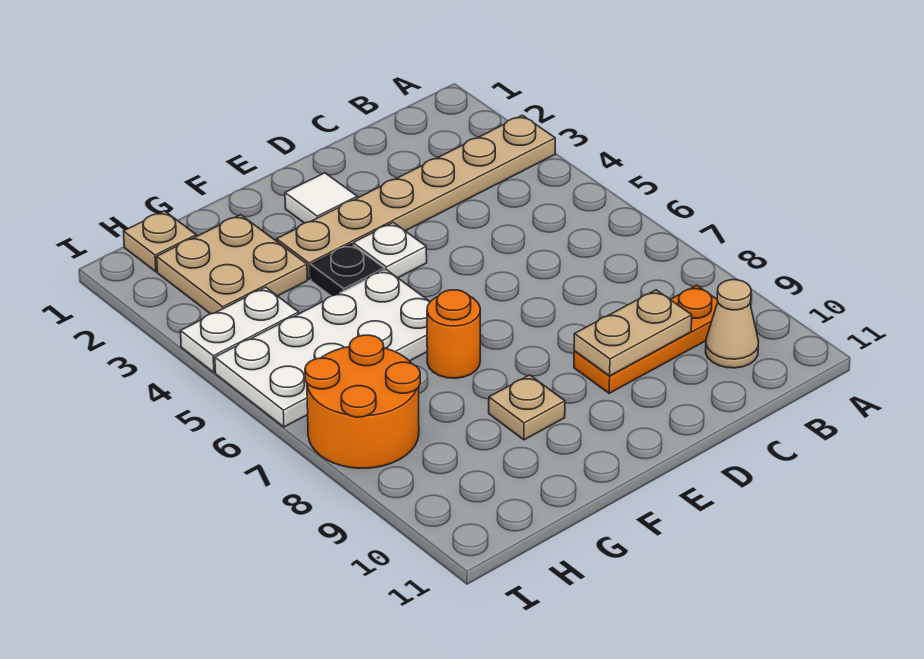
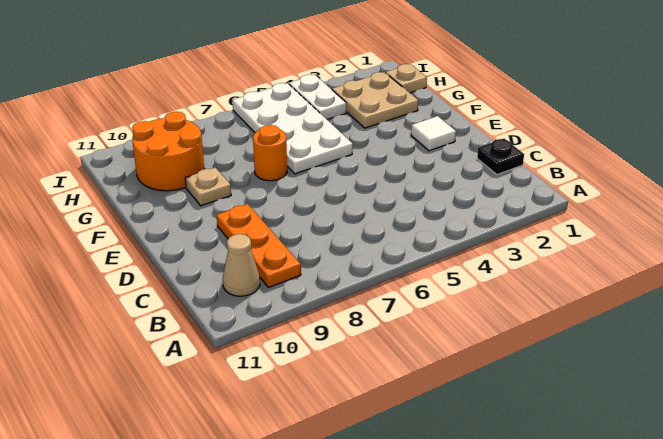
tan 1x6 plate [277,115,555,280] -> none
tan 1x2 plate [574,290,692,376] -> none
white 1x1 plate [353,222,427,278] -> none
black 1x1 plate [311,244,384,296] -> black 1x1 plate moved to [477,139,524,174]
orange 2x2 round brick [305,335,420,468] -> orange 2x2 round brick moved to [132,112,204,191]

